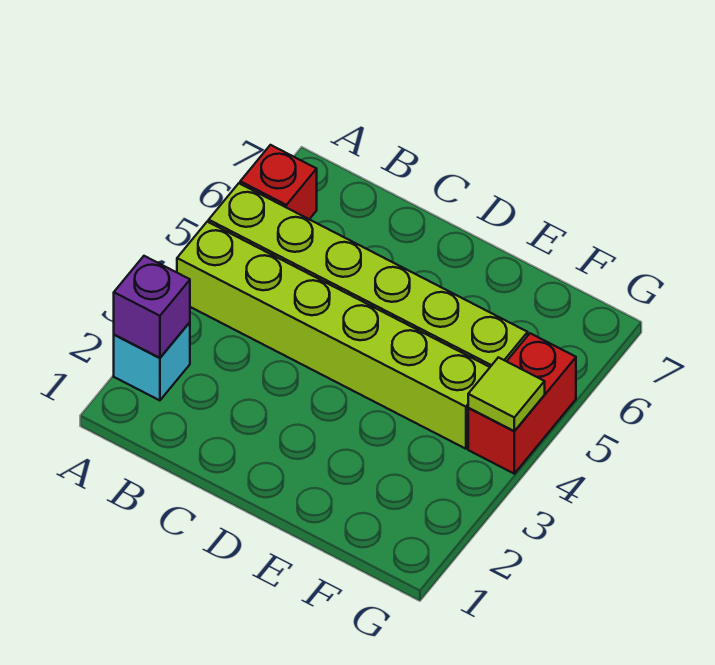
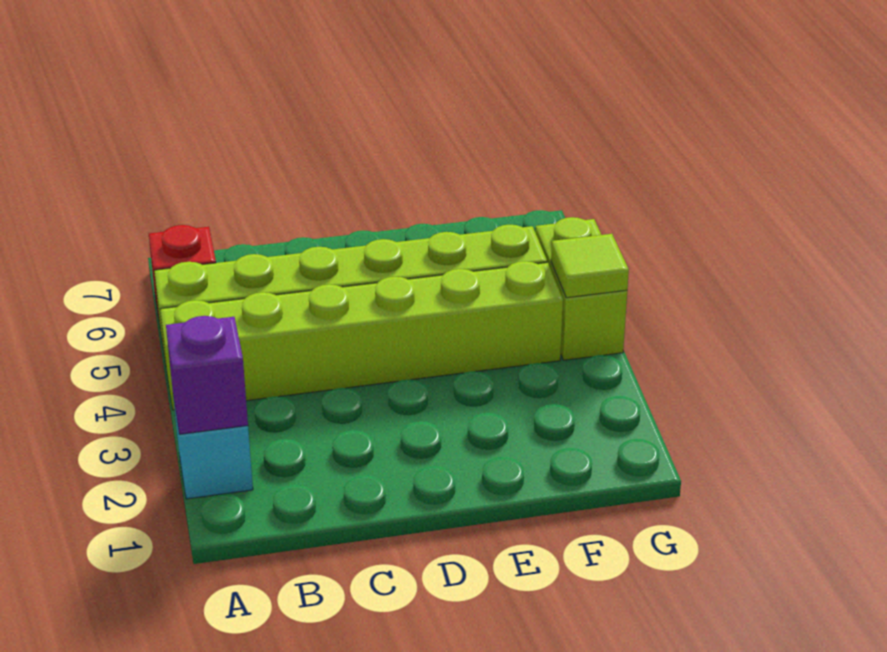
red 1x2 brick [468,333,576,474] -> lime 1x2 brick [536,217,627,360]

